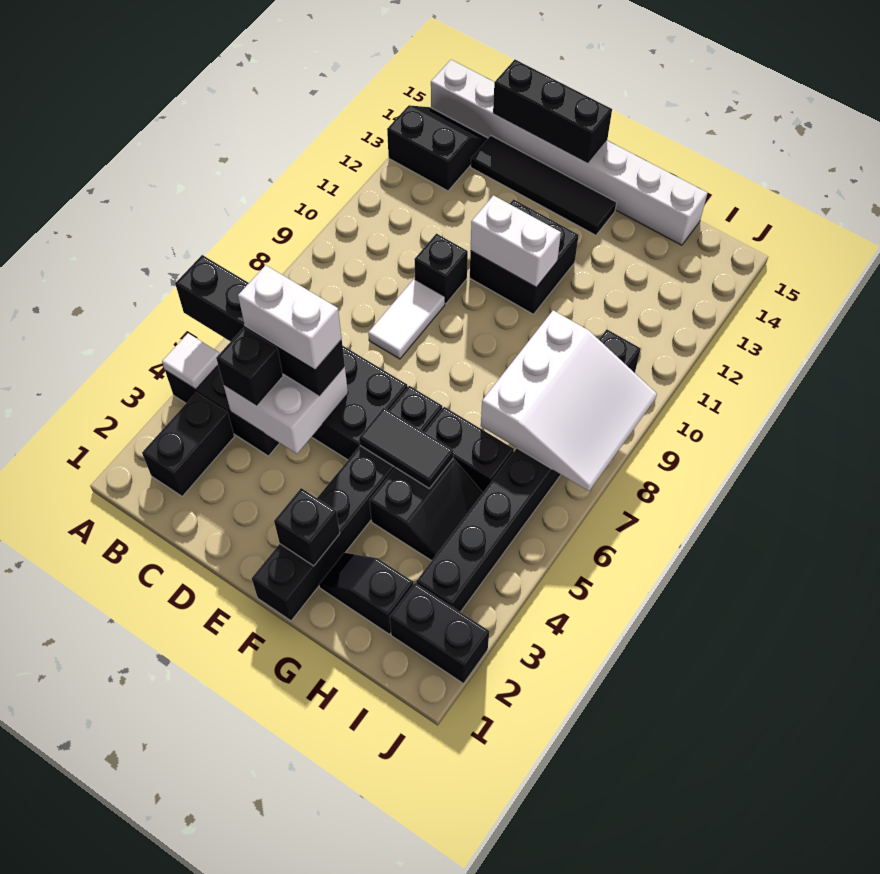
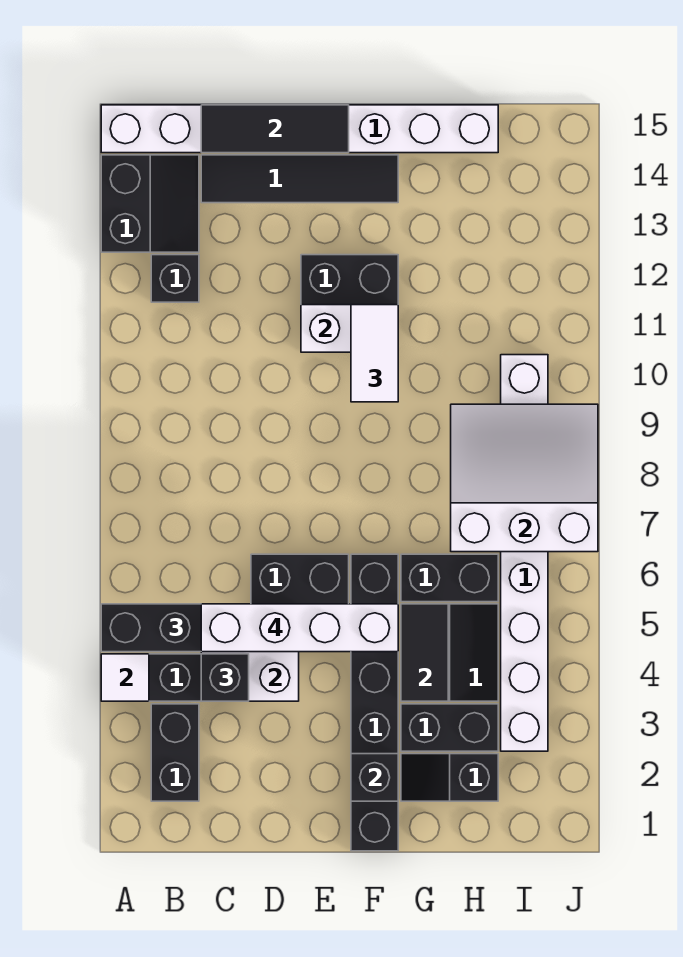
black 2x2 slope [387,105,488,191] -> black 2x2 slope turned to [101,155,199,252]
white 1x2 brick [238,265,342,369] -> white 1x4 brick [201,604,398,652]
black 1x3 brick [493,60,612,164] -> black 1x3 tile [201,105,349,153]
white 1x2 tile [368,279,445,359] -> white 1x2 tile moved to [351,305,398,402]
black 1x1 brick [414,234,468,304] -> black 1x1 brick moved to [151,255,199,302]
black 1x2 tile [359,408,454,489] -> black 1x2 tile turned to [401,604,448,701]
white 3x3 slope [481,310,657,491] -> white 3x3 slope turned to [451,404,598,552]
black 1x2 brick [390,583,489,684] -> black 1x2 brick moved to [401,704,498,751]
black 1x8 brick [416,330,641,612] -> white 1x8 brick [501,355,548,751]

